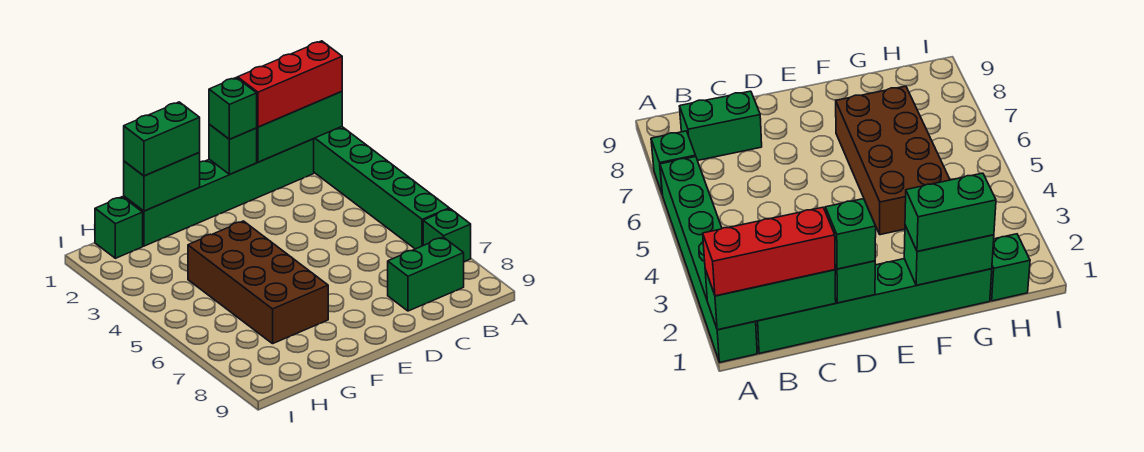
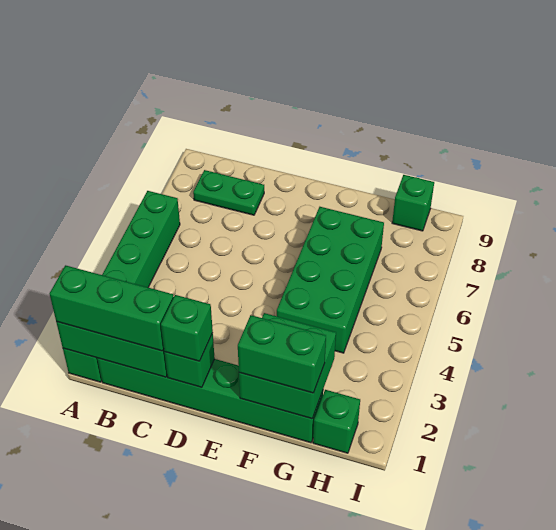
red 1x3 brick [238,41,342,127] -> green 1x3 brick [50,265,174,351]
green 1x1 brick [423,209,471,262] -> green 1x1 brick moved to [392,175,434,231]
green 1x2 brick [388,237,464,311] -> green 1x2 plate [193,170,264,215]
green 1x2 brick [124,153,200,211] -> green 2x2 brick [239,313,336,419]
brown 2x4 brick [188,221,328,344] -> green 2x4 brick [277,207,384,353]

